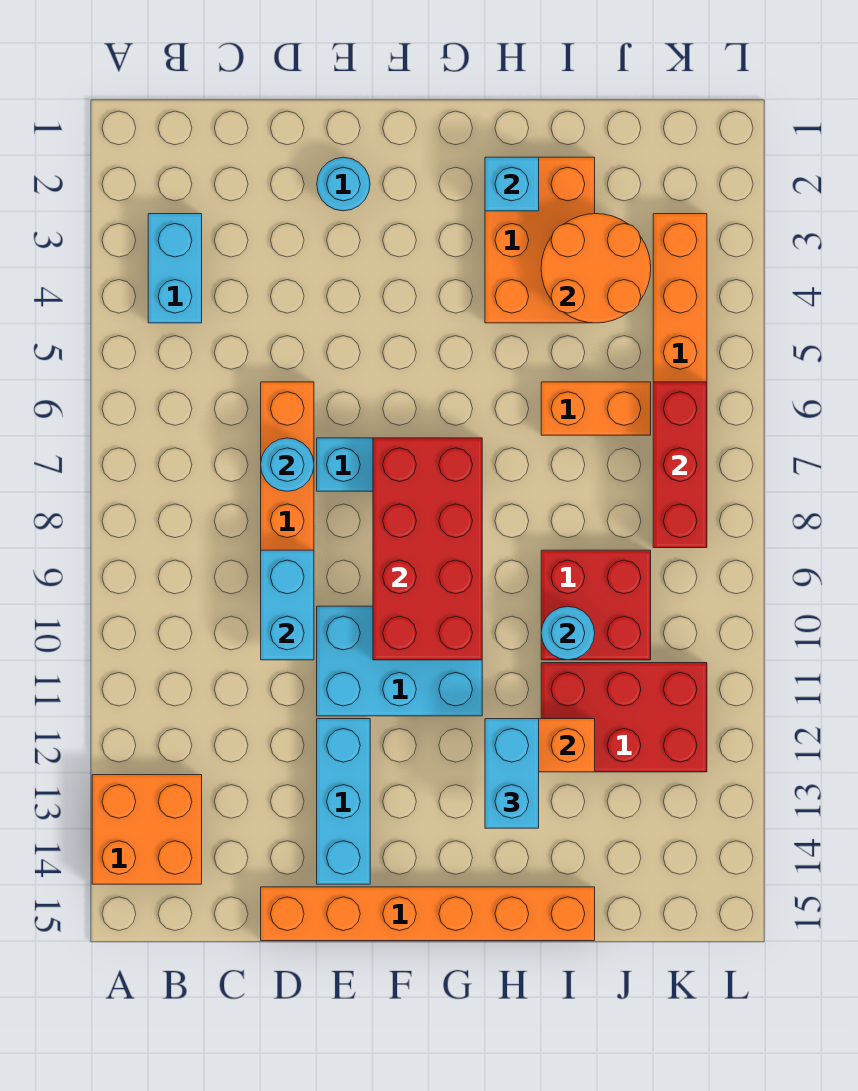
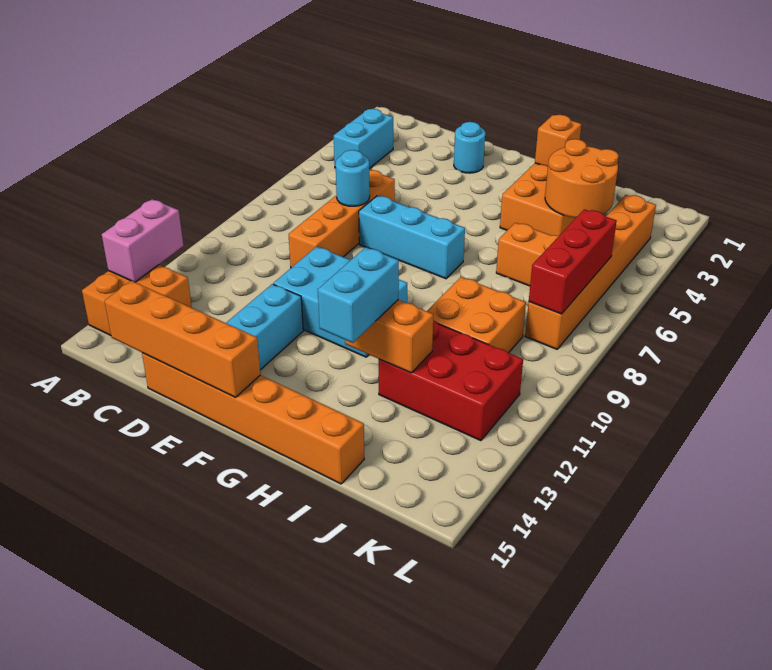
none -> pink 1x2 brick [102,199,184,282]
none -> orange 1x4 brick [105,281,261,397]
cyan 1x2 brick [261,550,314,660] -> none
red 2x4 brick [373,438,482,660] -> none
cyan 1x1 brick [485,157,539,211] -> orange 1x1 brick [535,115,582,166]
red 2x2 brick [541,550,651,660] -> orange 2x2 brick [427,277,526,353]
cyan 1x1 round brick [541,607,595,660] -> none

